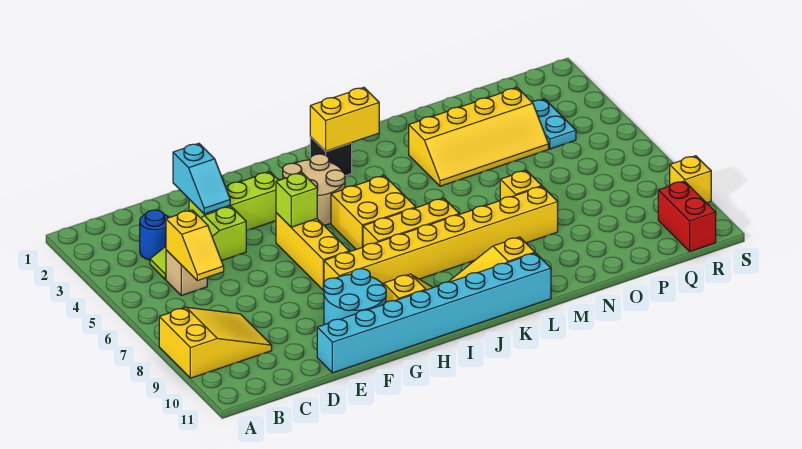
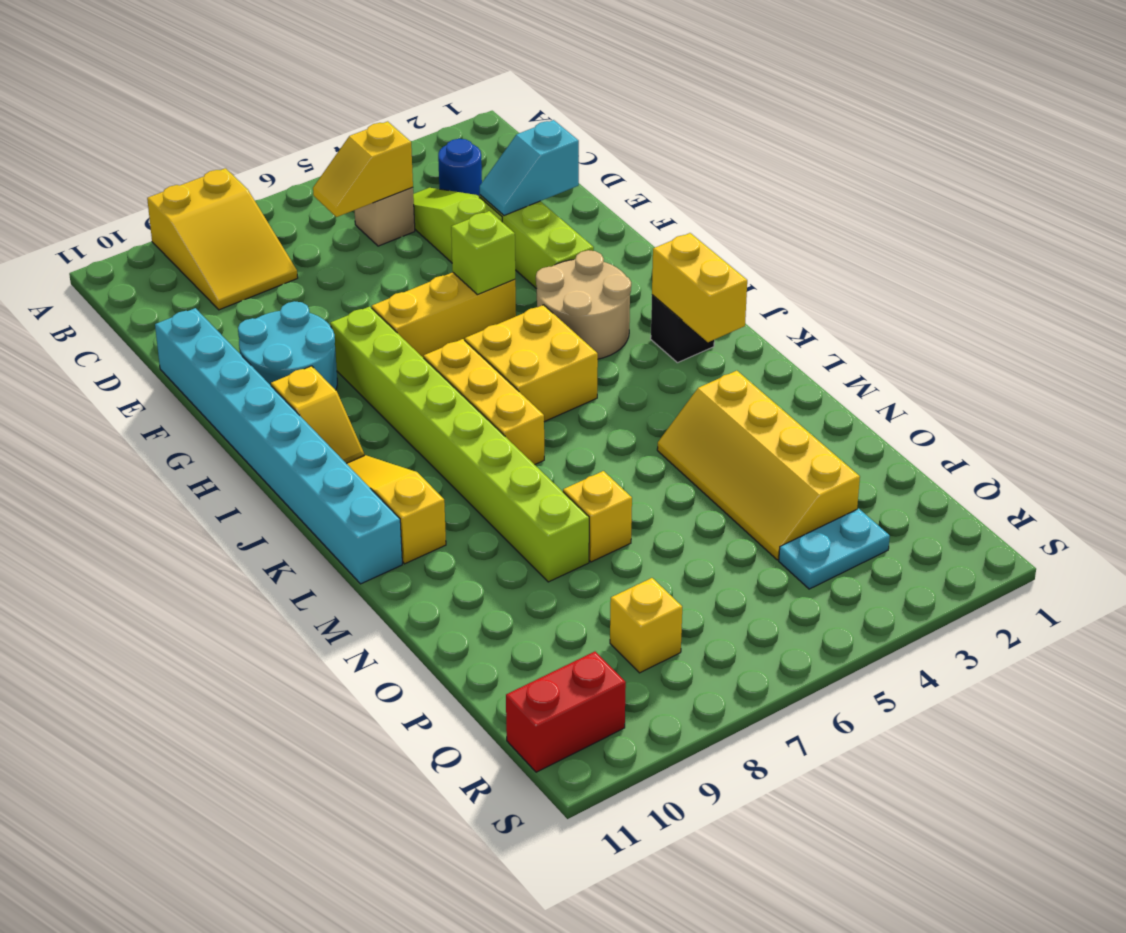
yellow 1x8 brick [324,186,558,285] -> lime 1x8 brick [330,307,589,582]
yellow 1x1 brick [670,156,711,203] -> yellow 1x1 brick moved to [610,578,682,673]

